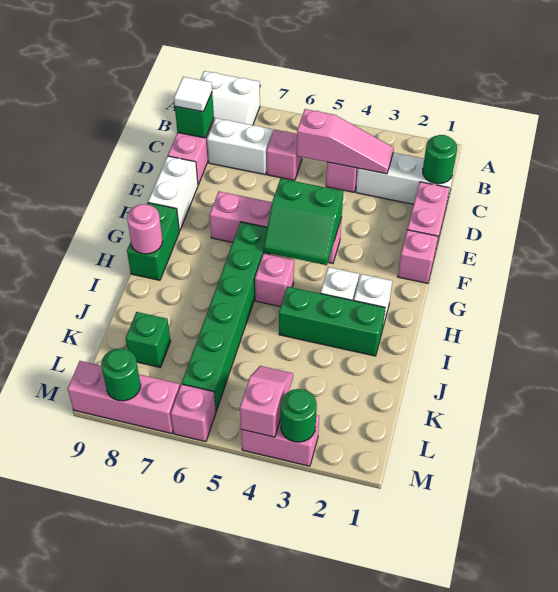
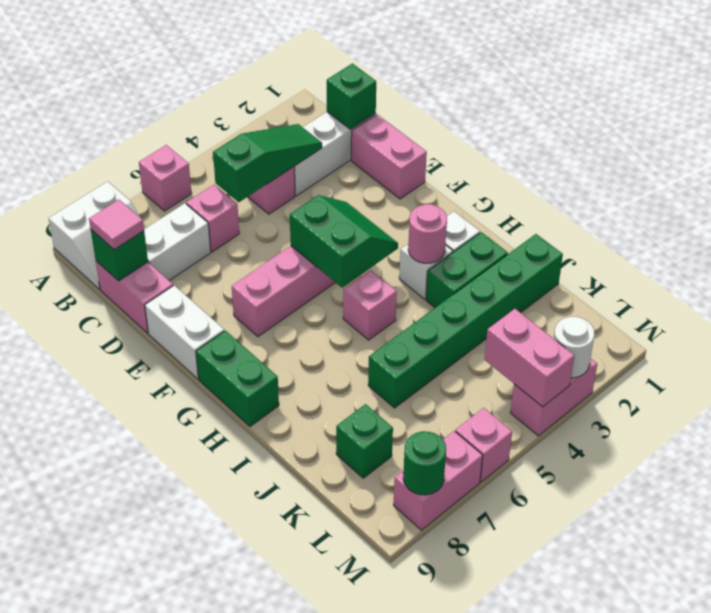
green 1x1 round brick [423,135,457,184] -> green 1x1 brick [327,63,376,129]
pink 1x3 slope [297,109,394,174] -> green 1x3 slope [213,124,322,202]
white 1x1 tile [174,77,212,112] -> pink 1x1 tile [89,200,144,250]
pink 1x1 brick [398,230,438,283] -> pink 1x1 brick moved to [139,145,192,211]
green 2x2 slope [264,179,343,265] -> green 2x2 slope turned to [290,195,398,288]
green 1x6 brick [182,222,270,411] -> green 1x6 brick turned to [368,234,563,408]
pink 1x1 round brick [127,204,163,254] -> pink 1x1 round brick moved to [408,204,447,263]
green 1x3 brick [279,286,385,356] -> green 1x2 brick [426,232,508,307]
pink 1x2 slope [240,366,293,437] -> pink 1x2 brick [484,309,574,407]
green 1x1 round brick [281,389,317,442] -> white 1x1 round brick [553,317,595,378]
pink 1x3 brick [68,361,180,434] -> pink 1x2 brick [394,431,483,530]

